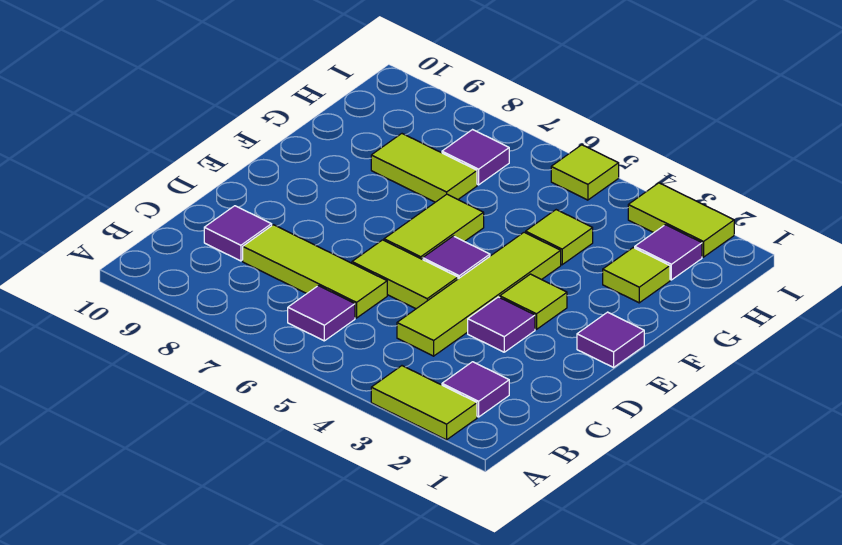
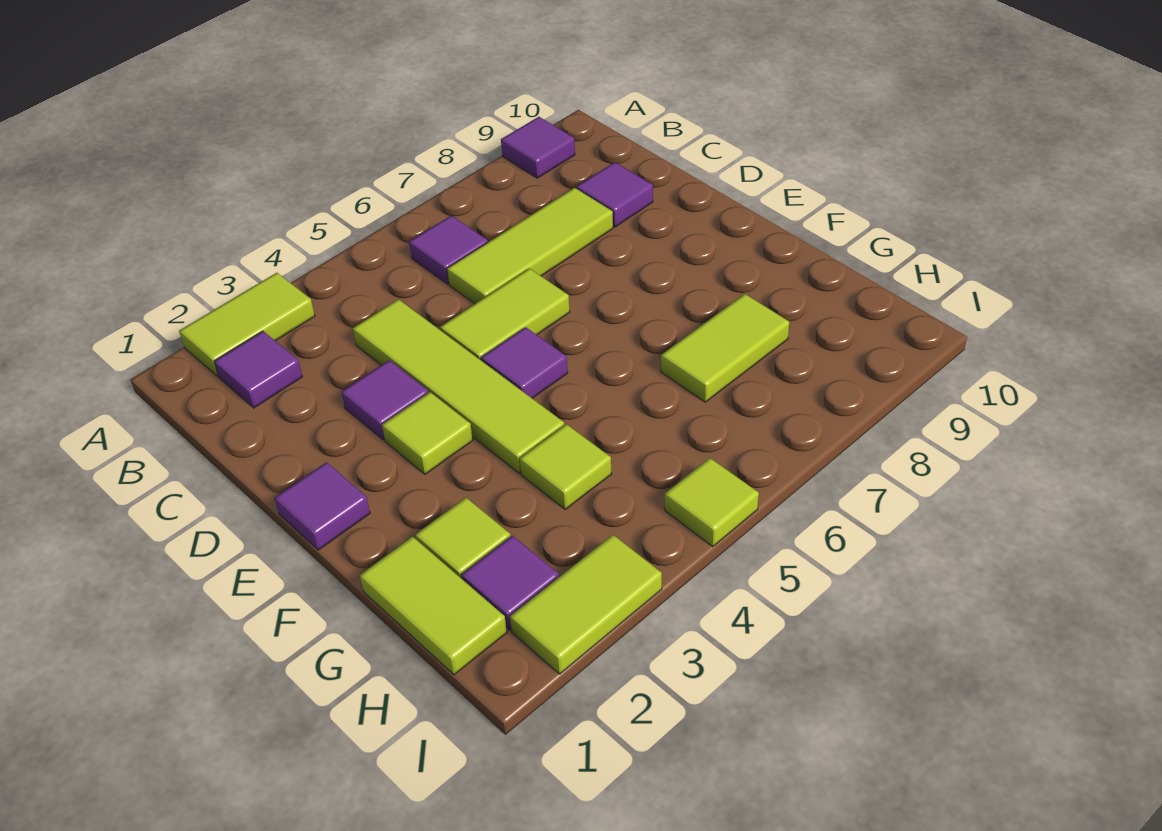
lime 1x2 tile [384,194,484,259] -> lime 1x2 tile moved to [360,537,507,675]
purple 1x1 tile [442,130,509,185] -> purple 1x1 tile moved to [501,117,575,178]

